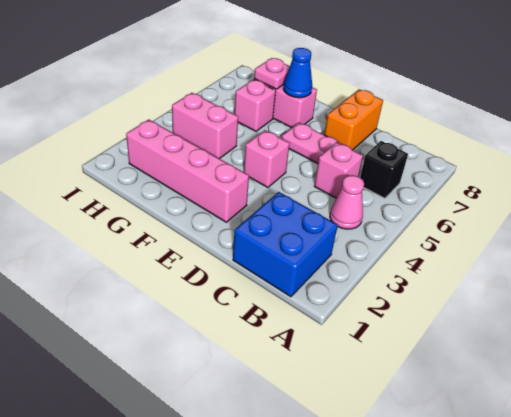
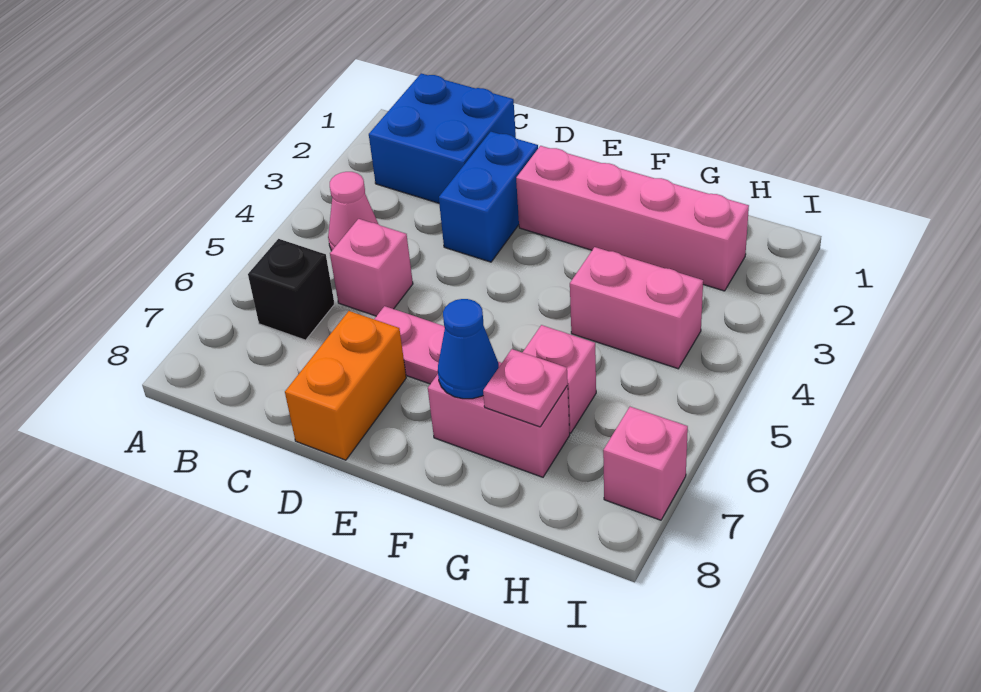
none -> blue 1x2 brick [439,132,538,262]
pink 1x1 brick [244,130,290,187] -> pink 1x1 brick moved to [603,407,688,520]

